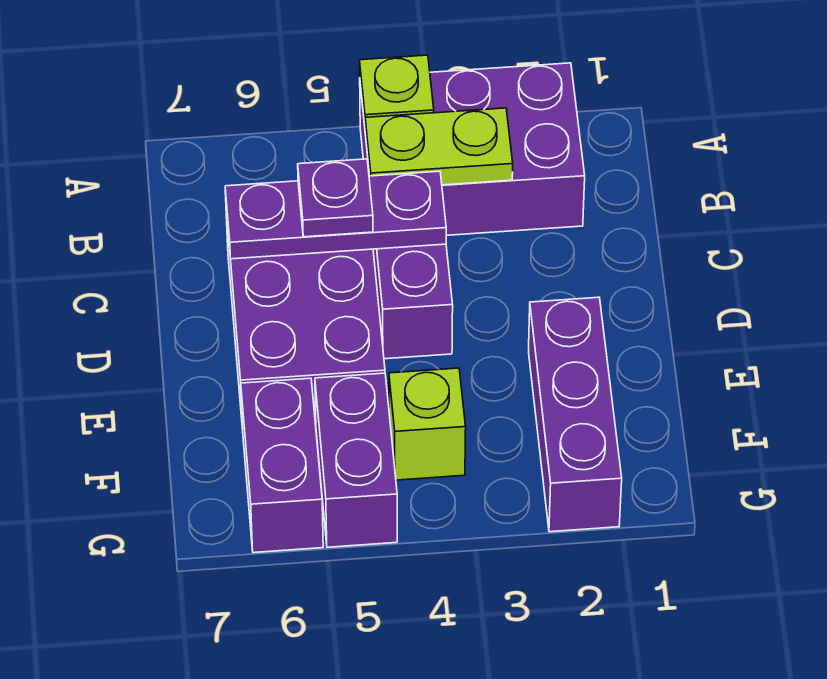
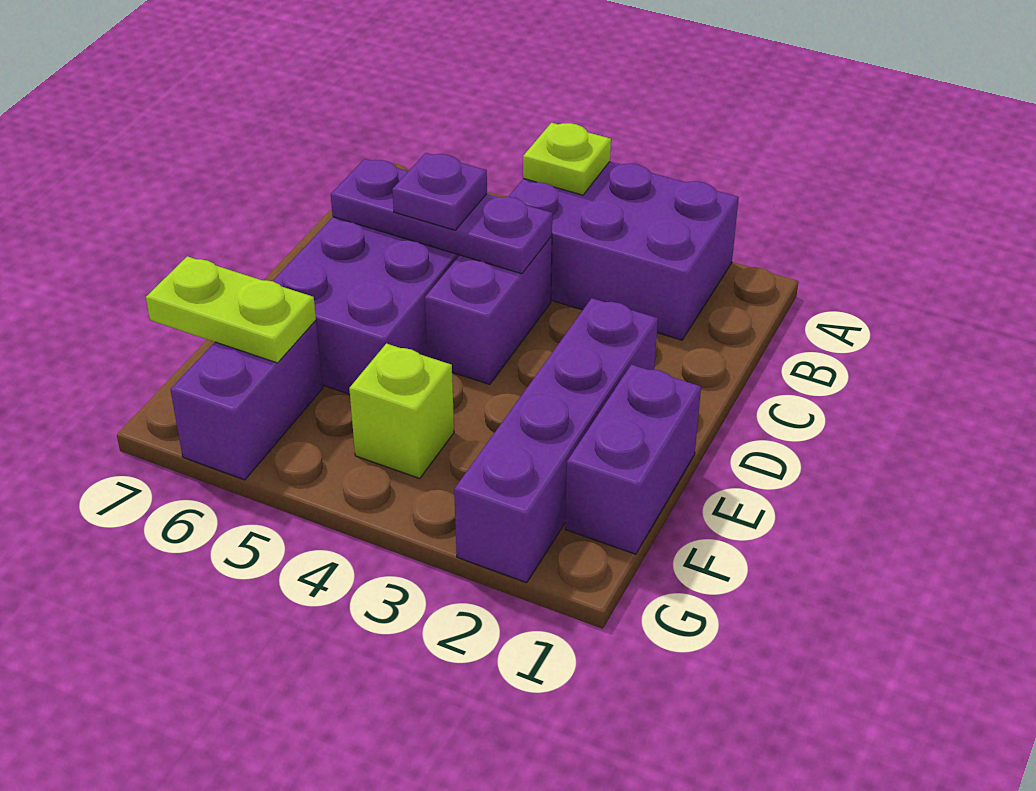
lime 1x2 plate [365,108,513,185] -> lime 1x2 plate moved to [146,256,316,363]
purple 1x3 brick [529,297,622,532] -> purple 1x4 brick [454,298,658,583]
purple 1x2 brick [315,373,397,547] -> purple 1x2 brick moved to [565,365,701,554]

